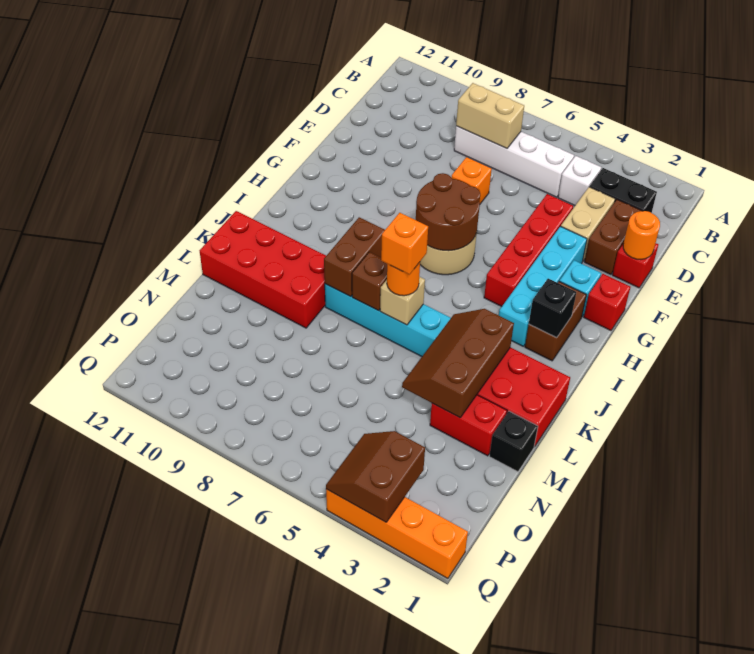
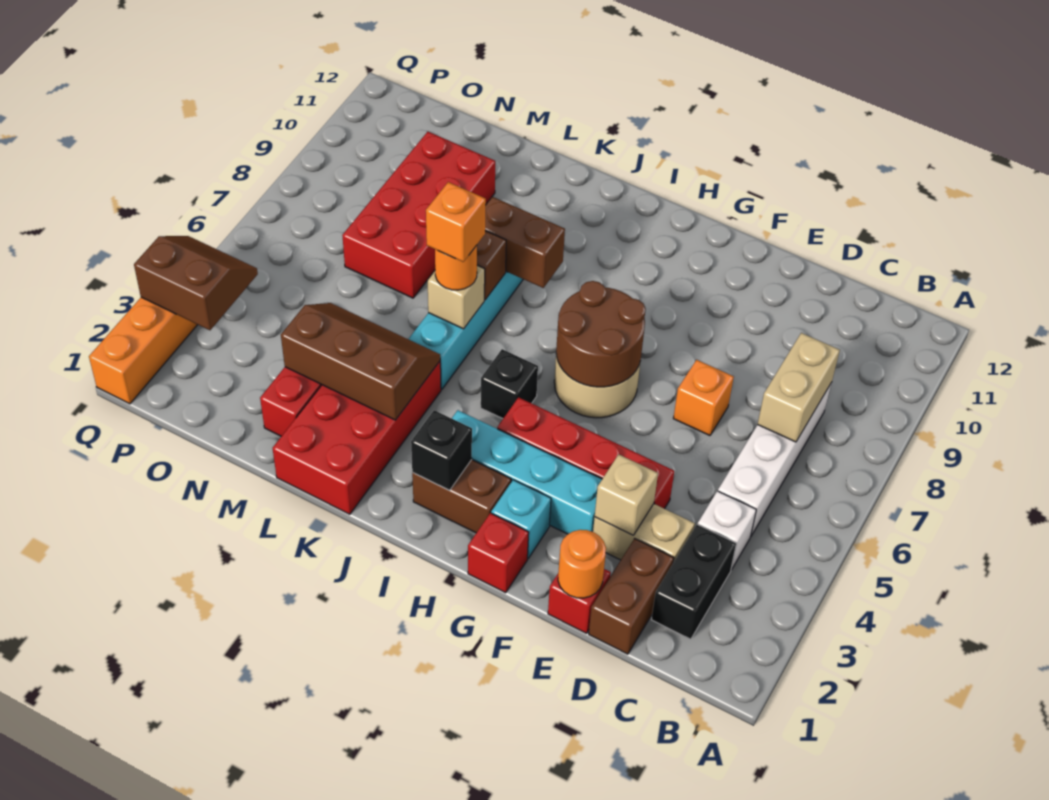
brown 1x2 brick [584,200,642,275] -> brown 1x2 brick turned to [589,539,674,654]
none -> tan 1x1 brick [595,455,658,535]
red 2x4 brick [200,211,326,328] -> red 2x4 brick moved to [342,132,495,298]
black 1x1 brick [489,411,538,472] -> black 1x1 brick moved to [481,349,538,419]

